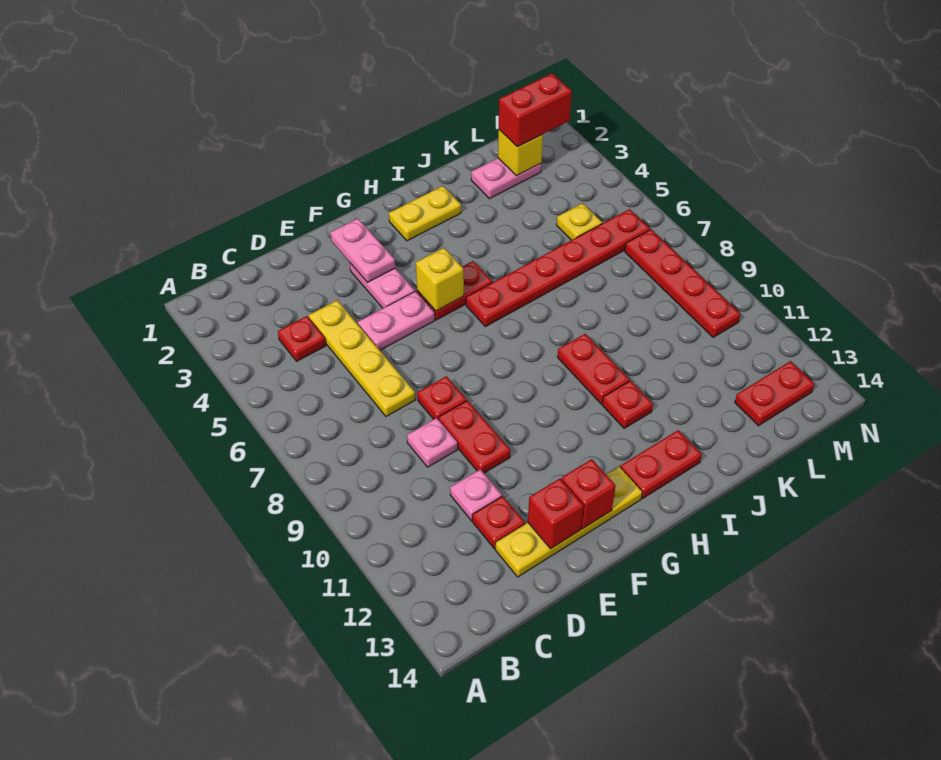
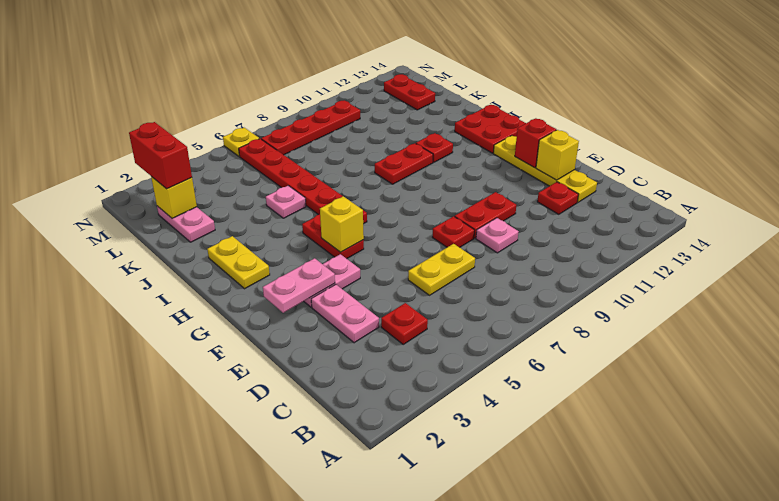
yellow 1x4 plate [309,300,415,416] -> yellow 1x2 plate [408,244,475,295]
pink 1x1 plate [450,469,502,521] -> pink 1x1 plate moved to [266,186,306,218]
pink 1x2 plate [358,291,435,350] -> pink 1x2 plate moved to [311,285,379,343]
red 1x1 brick [528,479,584,549] -> yellow 1x1 brick [536,130,579,180]
red 1x2 plate [620,430,702,498] -> red 2x2 plate [455,105,526,153]
yellow 1x1 plate [557,203,602,240] -> yellow 1x1 plate moved to [223,128,259,156]

